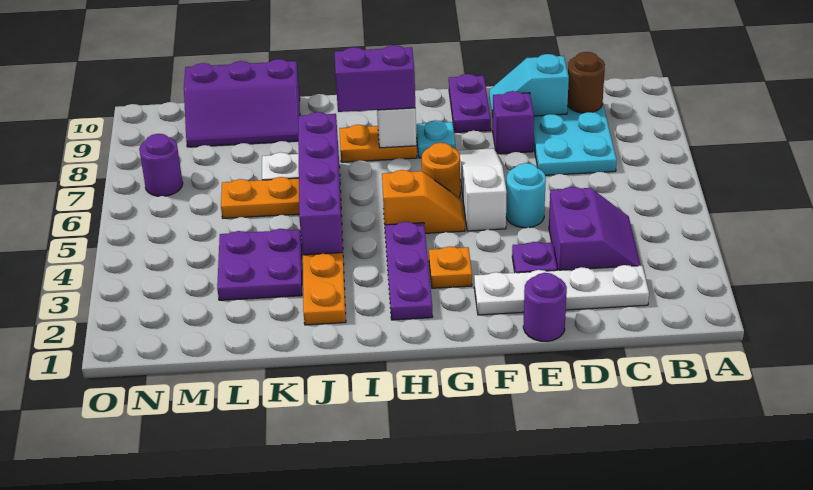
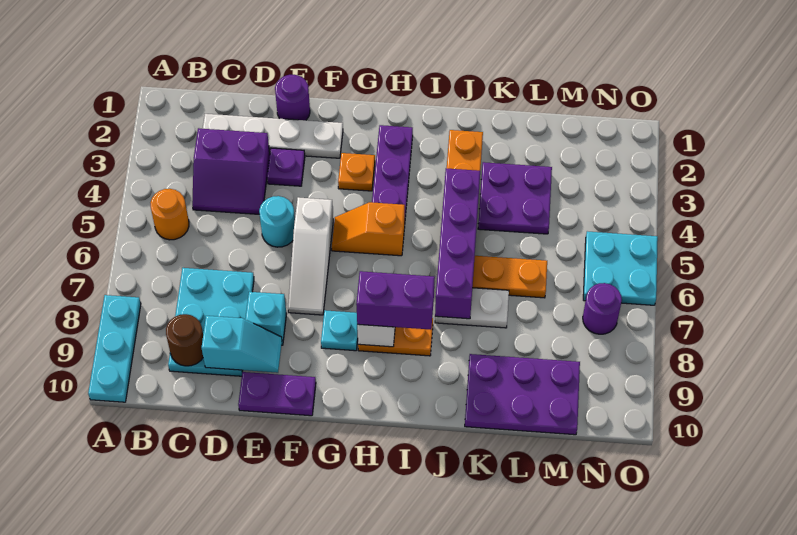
none -> cyan 1x3 plate [88,295,141,402]
purple 2x2 slope [549,187,641,270] -> purple 2x2 slope turned to [192,128,270,214]
purple 1x1 brick [493,91,534,154] -> cyan 1x1 brick [245,292,286,345]
purple 1x2 plate [449,74,491,133] -> purple 1x2 plate turned to [238,372,316,416]
orange 1x1 round brick [422,143,460,197] -> orange 1x1 round brick moved to [150,189,189,240]
purple 2x3 slope [184,59,300,147] -> purple 2x3 plate [465,354,580,435]
none -> cyan 2x2 plate [583,231,658,305]

